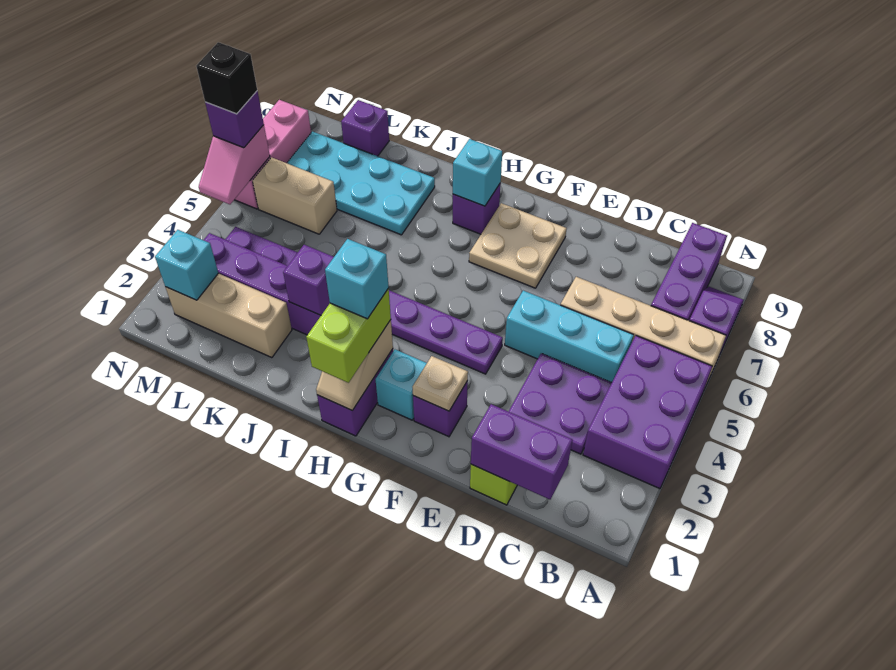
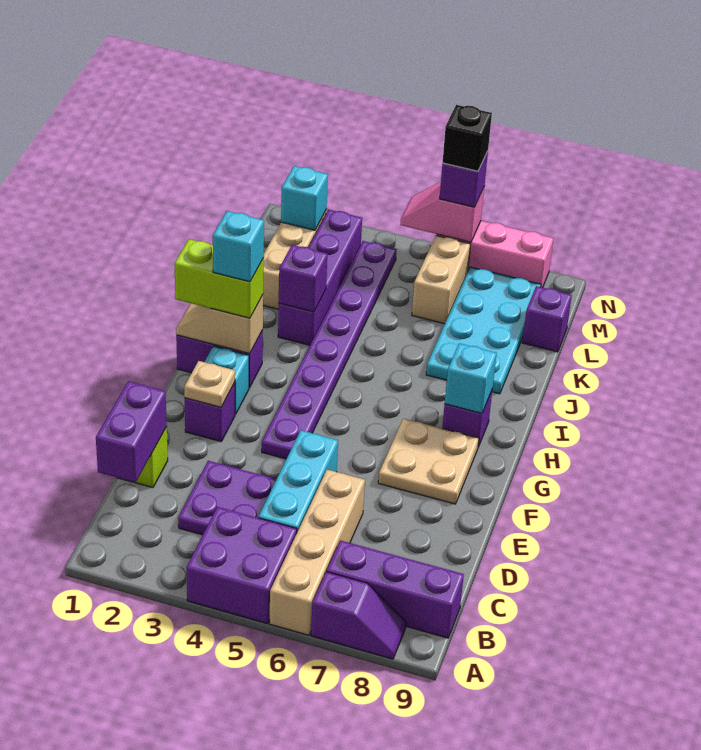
purple 2x3 brick [583,336,712,489] -> purple 2x2 brick [186,507,297,623]

